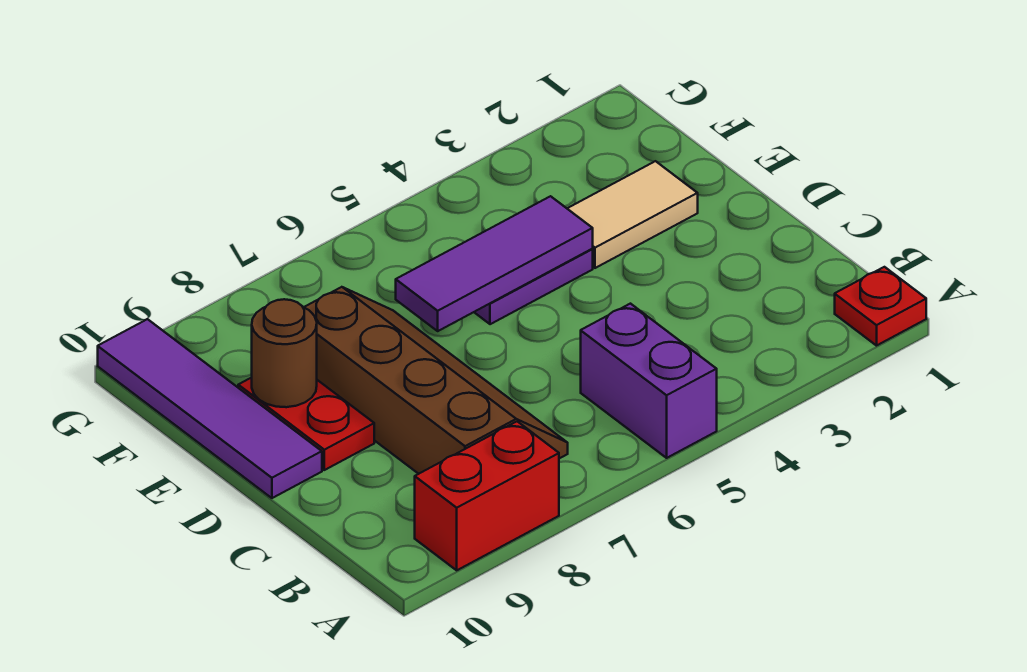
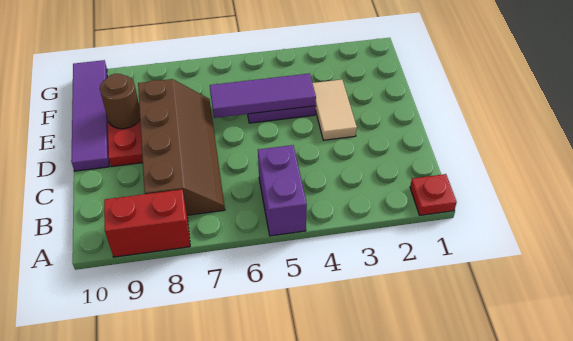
tan 1x2 tile [567,161,698,268] -> tan 1x2 tile turned to [313,80,357,140]

